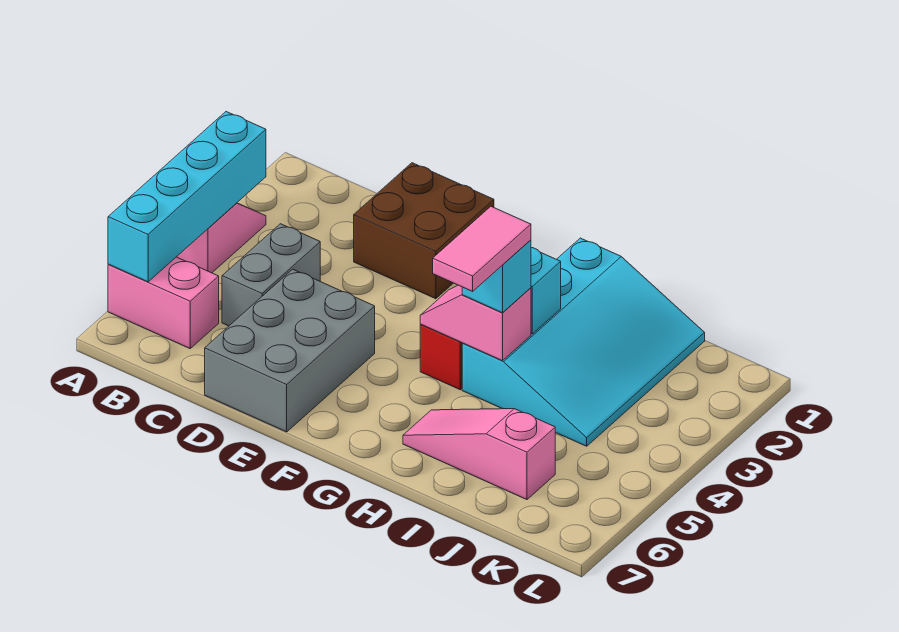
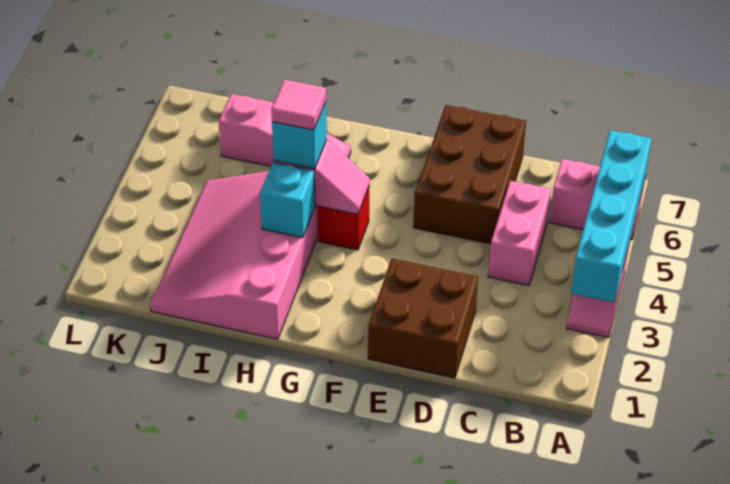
grey 1x2 brick [222,224,320,326] -> pink 1x2 brick [488,181,551,286]
grey 2x3 brick [205,269,375,432] -> brown 2x3 brick [413,105,526,244]
cyan 3x4 slope [462,238,705,446] -> pink 3x4 slope [150,171,318,339]
pink 1x2 tile [433,206,531,291] -> pink 1x1 tile [271,80,326,130]

